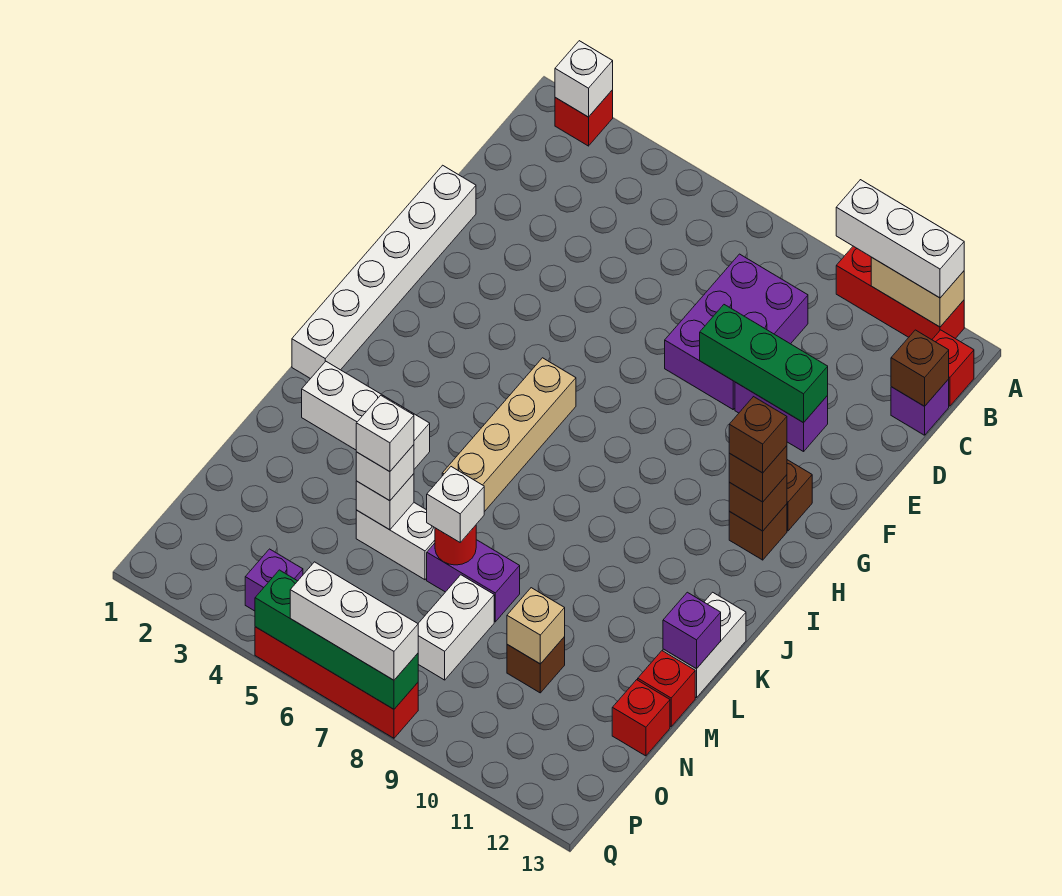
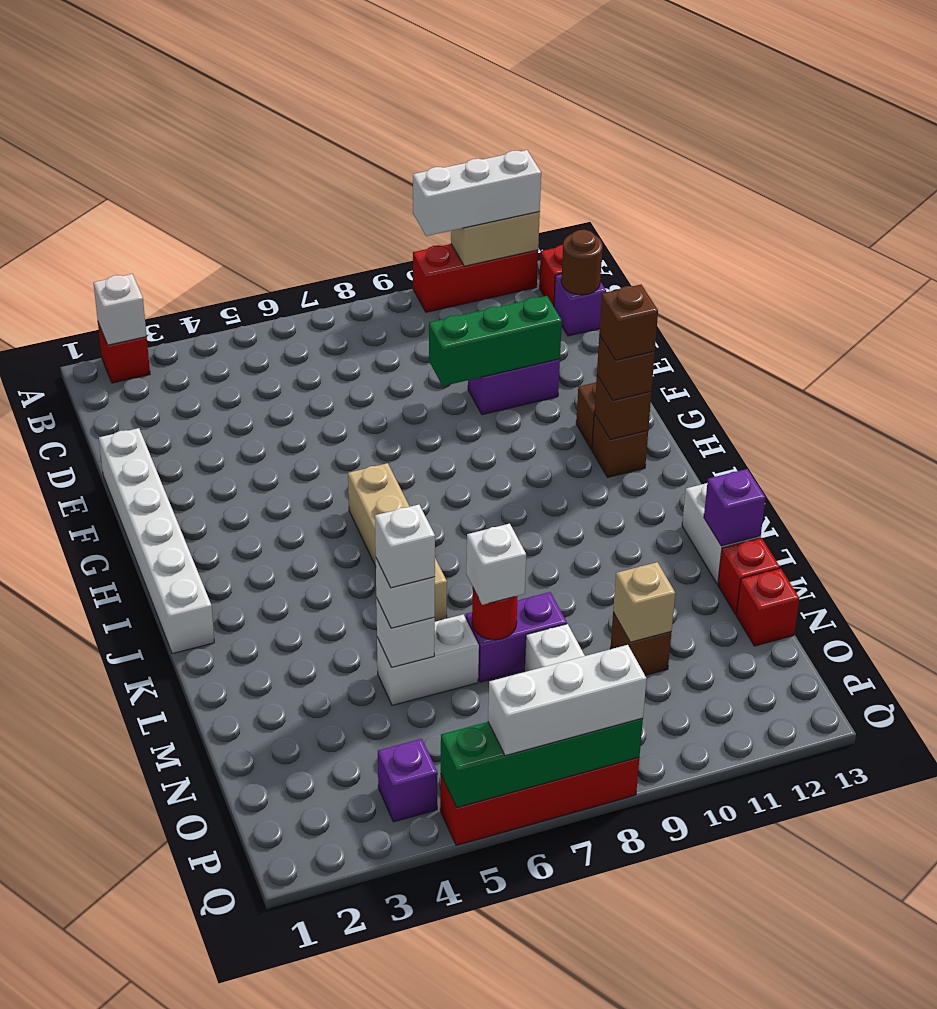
purple 2x3 brick [665,254,808,409] -> none
brown 1x1 brick [891,330,949,406] -> brown 1x1 round brick [561,230,603,295]
white 1x3 brick [302,361,430,469] -> none

